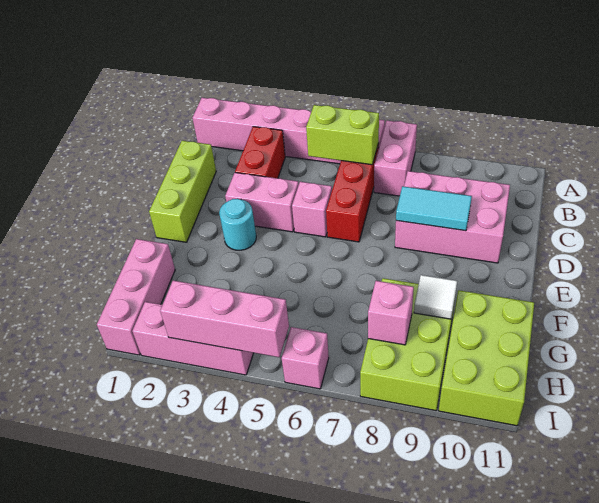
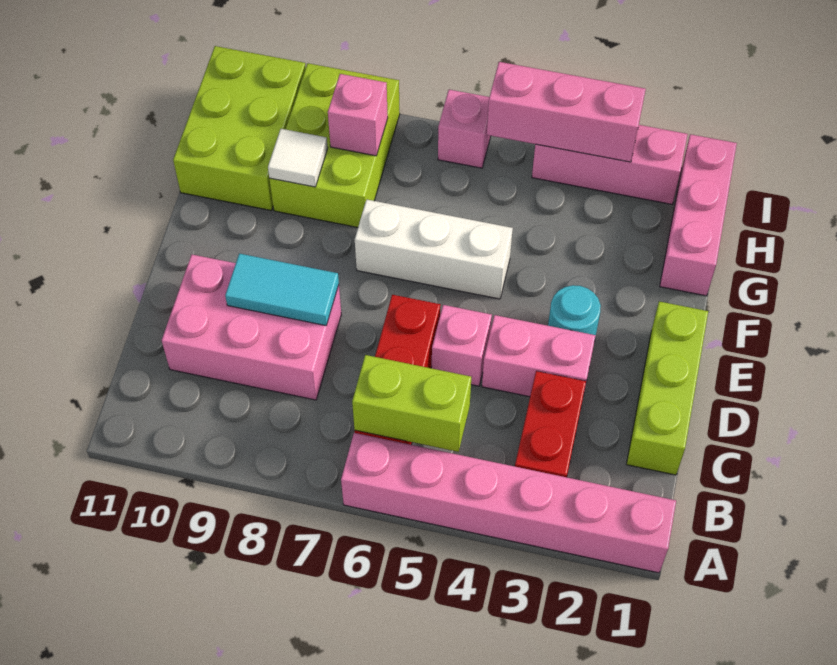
pink 1x2 brick [374,121,417,196] -> none
none -> white 1x3 brick [355,200,513,299]

